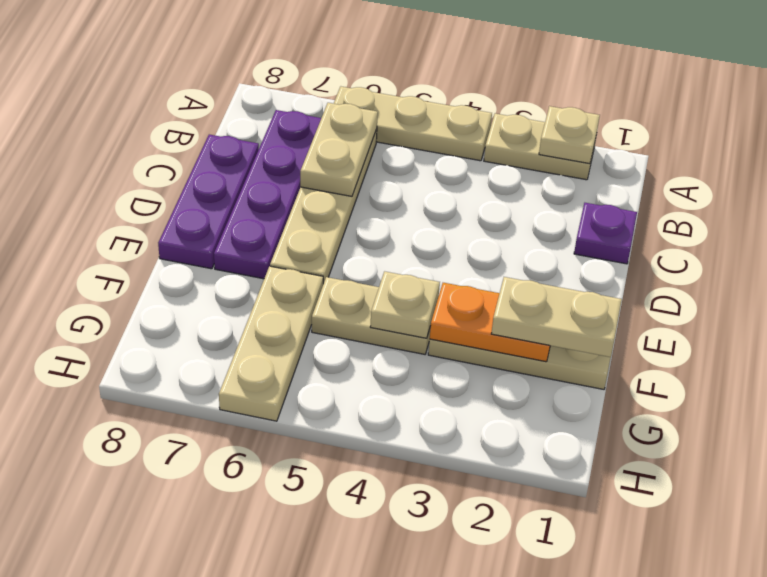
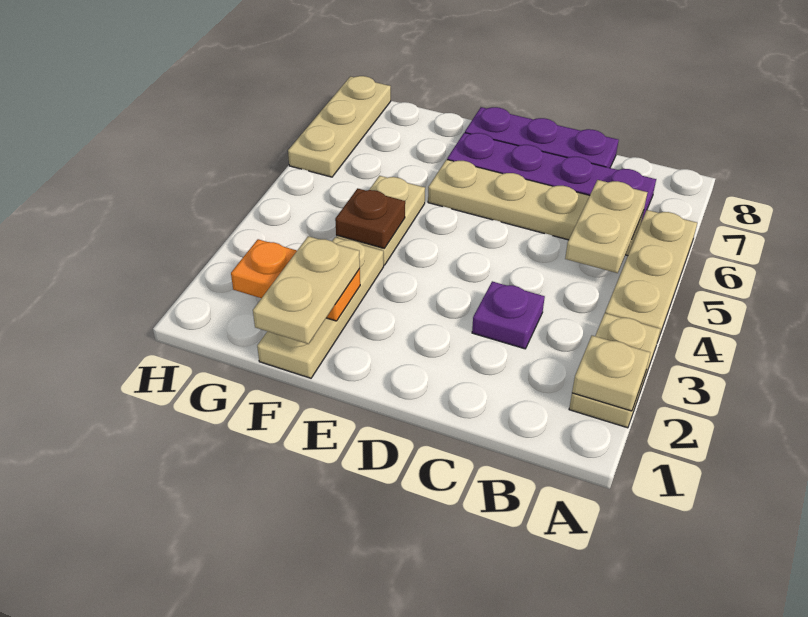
tan 1x2 plate [300,103,378,196] -> tan 1x2 plate turned to [565,180,647,273]
purple 1x1 plate [574,203,637,264] -> purple 1x1 plate moved to [472,281,545,349]
orange 1x2 plate [430,283,550,362] -> orange 1x2 plate turned to [231,239,360,321]
tan 1x1 plate [370,271,440,338] -> brown 1x1 plate [335,188,405,248]
tan 1x3 plate [219,266,323,421] -> tan 1x3 plate turned to [288,76,391,177]

